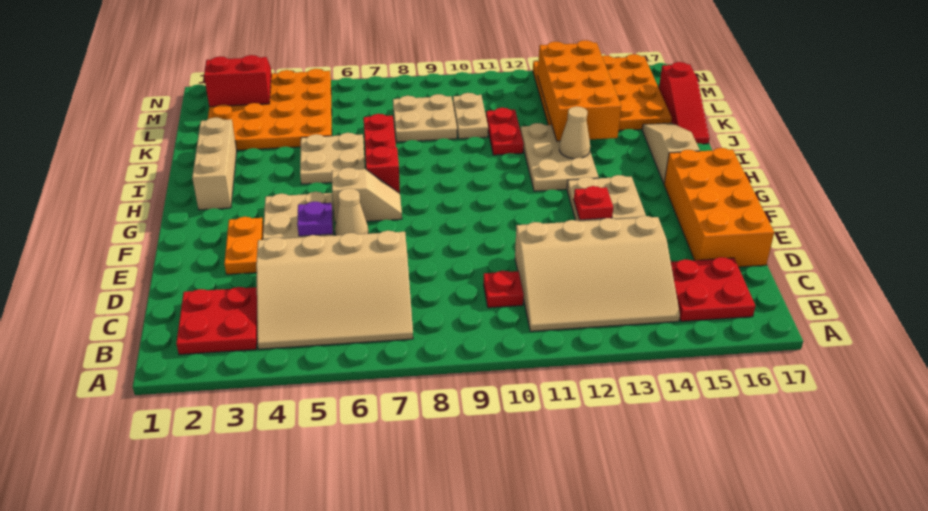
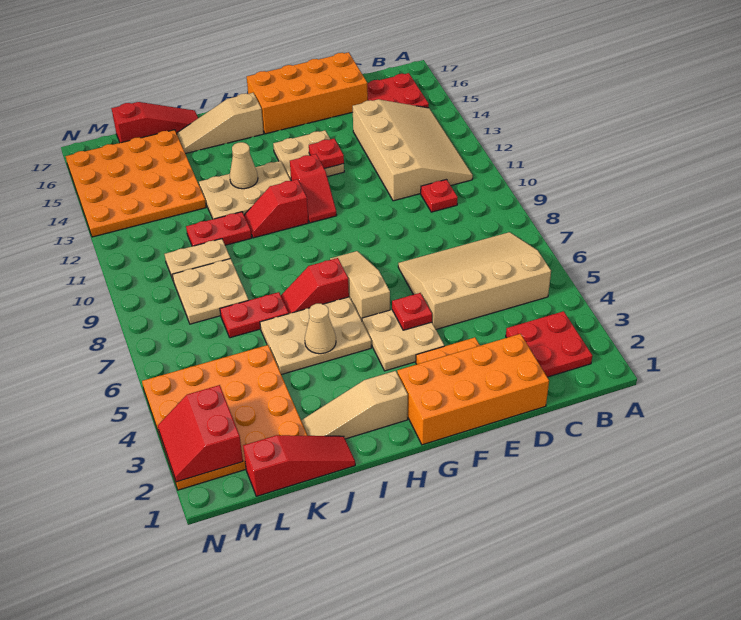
tan 3x4 slope [256,231,413,349] -> tan 3x4 slope turned to [398,232,551,329]
purple 1x1 plate [297,202,333,236] -> red 1x1 plate [392,293,432,330]
tan 1x1 cone [335,188,368,236] -> tan 1x1 cone moved to [305,303,336,354]
tan 1x2 slope [332,168,402,223] -> tan 1x3 slope [330,251,390,321]
none -> red 1x2 slope [290,154,337,223]
tan 1x3 brick [192,117,237,210] -> tan 1x3 slope [301,371,408,439]
none -> red 1x2 slope [244,179,308,238]
tan 2x2 plate [300,133,365,184] -> tan 2x3 plate [260,297,371,375]
none -> red 1x3 slope [243,435,355,496]
orange 2x4 brick [538,40,621,141] -> orange 2x4 brick moved to [397,334,549,445]

